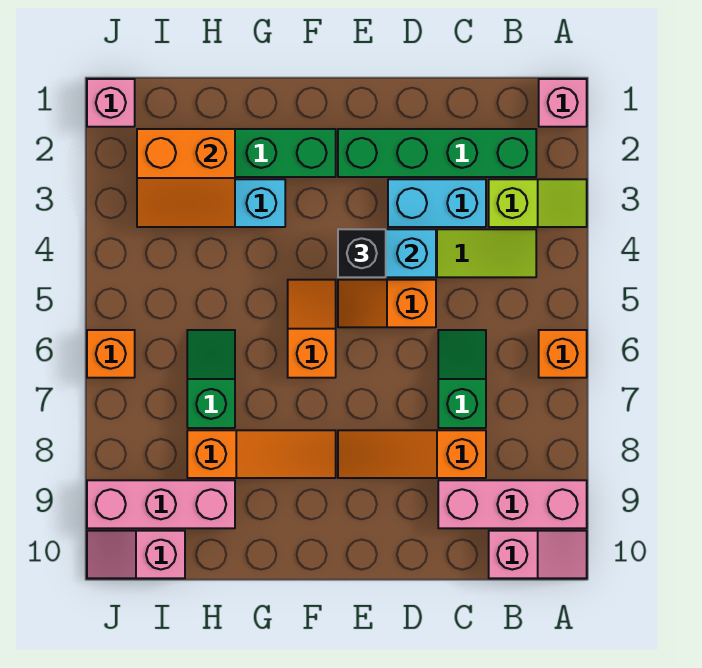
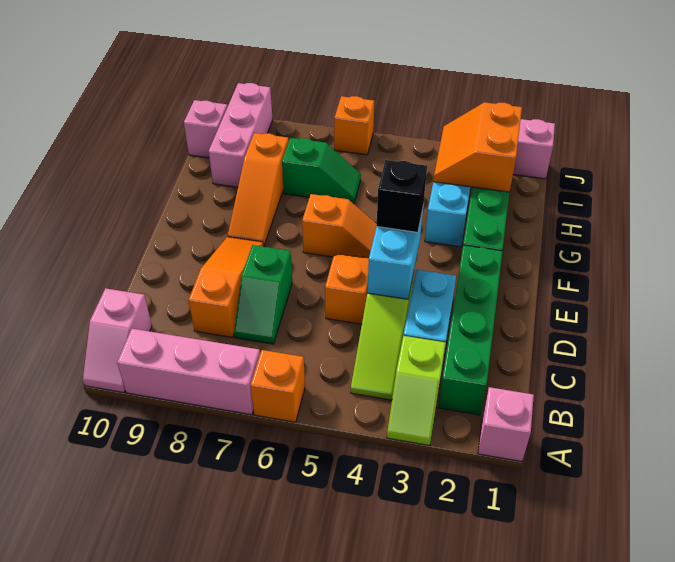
pink 1x3 brick [438,480,587,528] -> pink 1x3 brick turned to [117,329,260,415]
green 1x2 slope [438,330,486,428] -> green 1x2 slope turned to [234,245,292,344]

